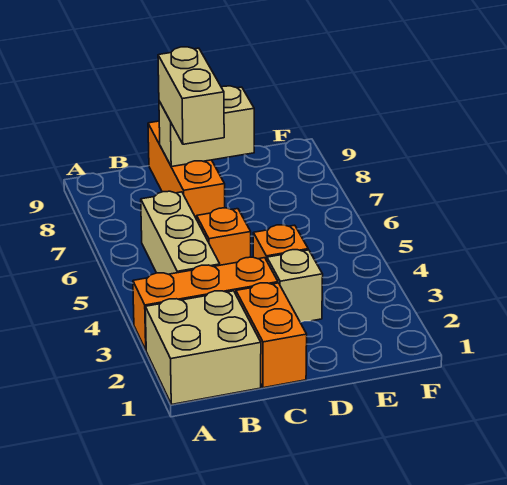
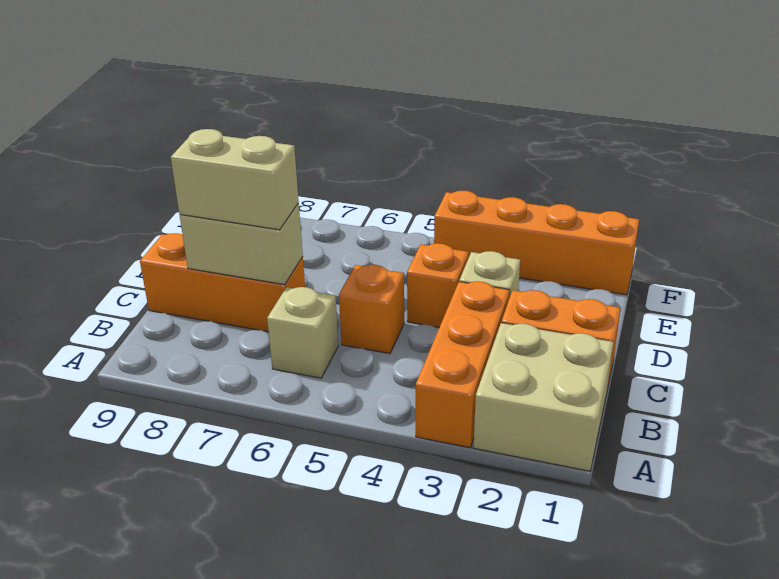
tan 1x3 brick [141,191,220,274] -> tan 1x1 brick [267,287,338,378]
tan 1x2 brick [159,86,254,167] -> tan 1x2 brick turned to [180,204,303,285]
none -> orange 1x4 brick [434,191,639,295]

